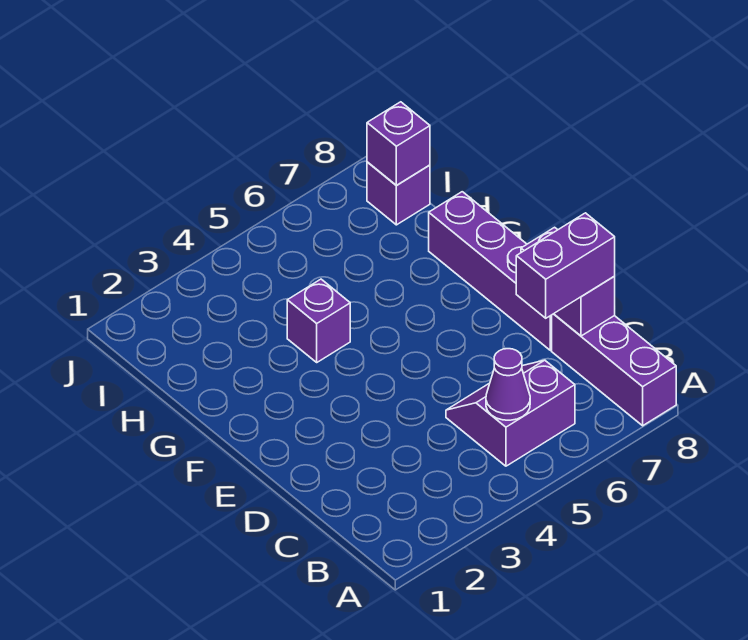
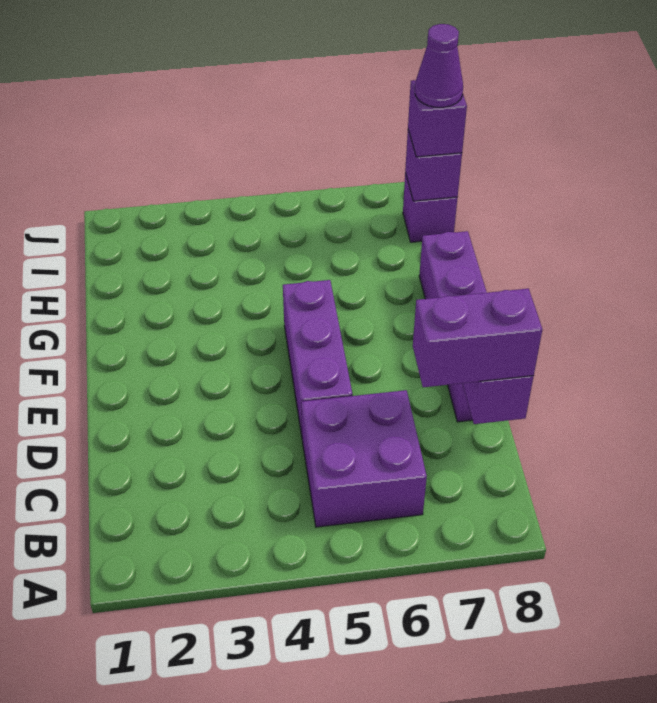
purple 1x3 brick [552,314,676,426] -> purple 1x3 brick moved to [283,280,353,436]
purple 2x2 slope [446,360,575,466] -> purple 2x2 brick [301,390,427,527]
purple 1x1 cone [486,349,530,420] -> purple 1x1 cone moved to [415,24,463,107]
purple 1x1 brick [287,279,350,362] -> purple 1x1 brick moved to [408,80,467,157]

